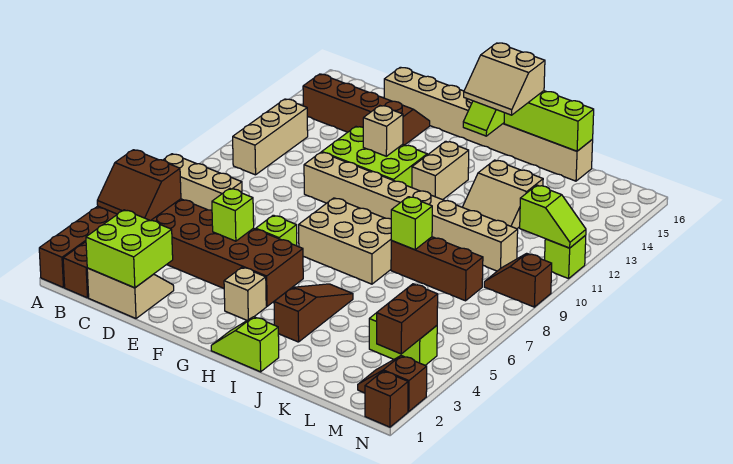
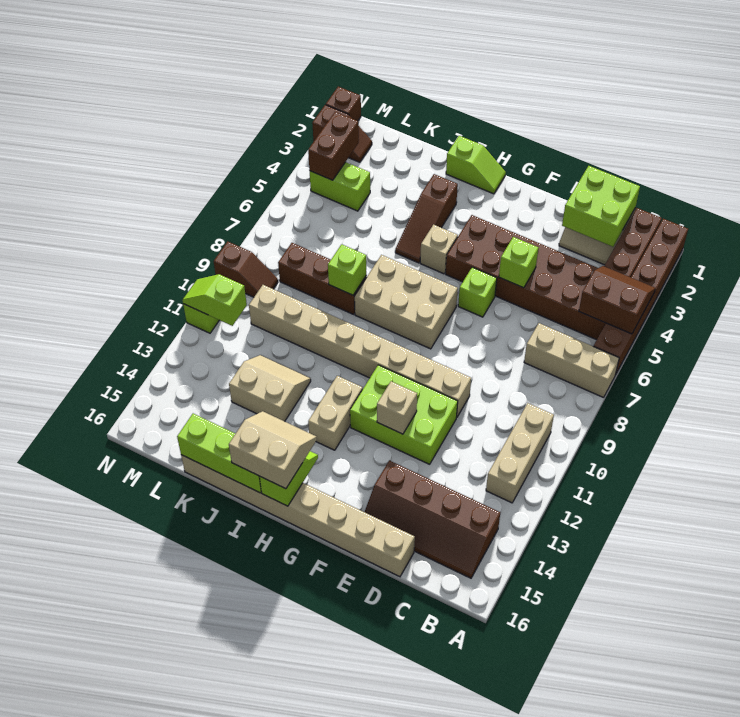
tan 1x1 brick [224,267,266,320] -> tan 1x1 brick moved to [420,225,458,274]

